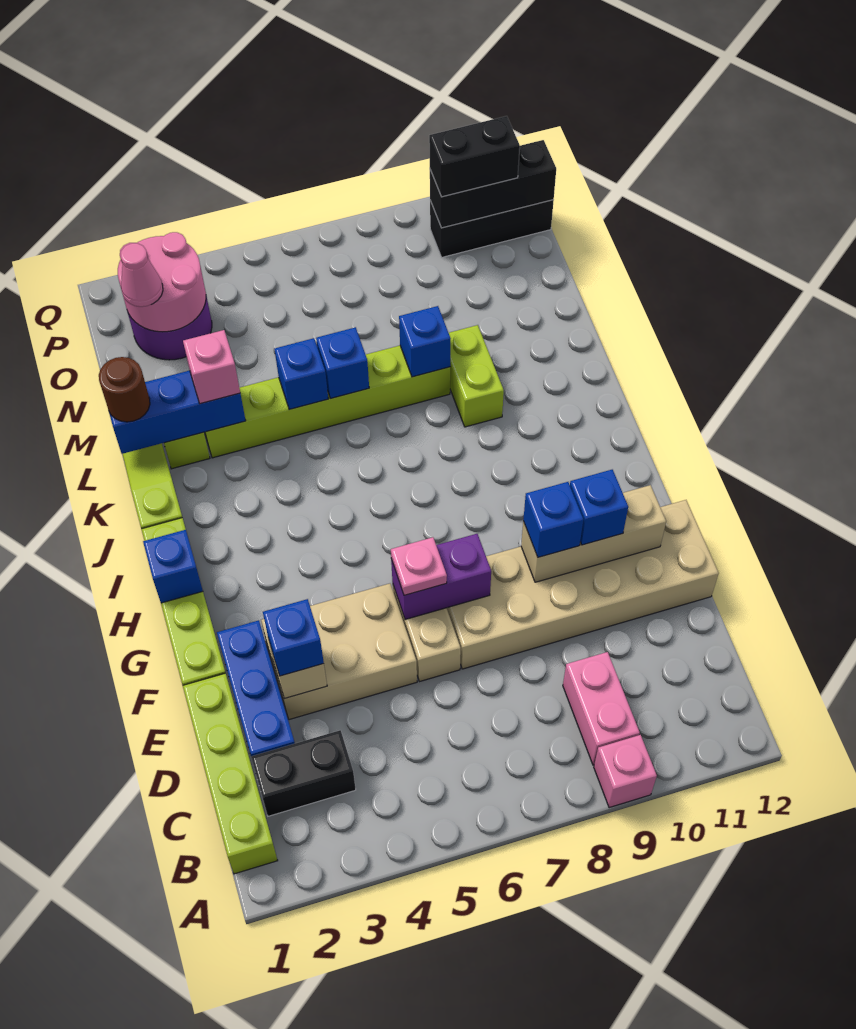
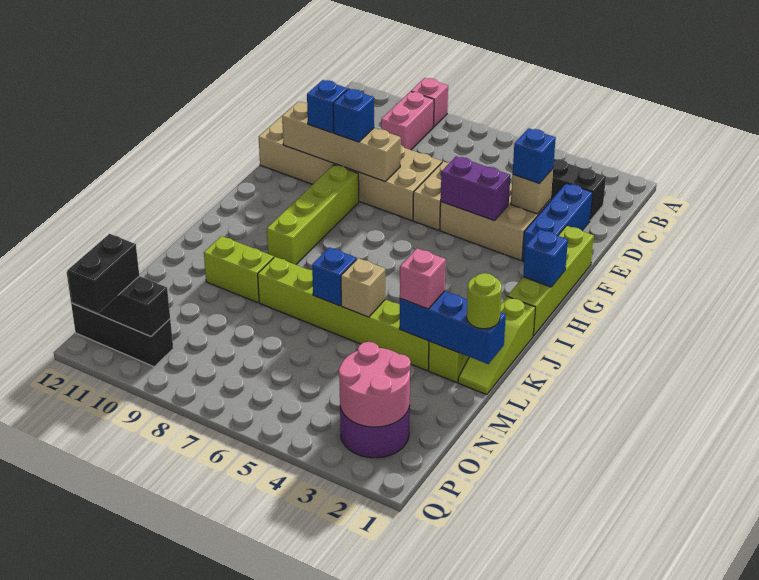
lime 1x4 brick [183,673,278,874] -> lime 1x4 brick moved to [267,165,359,265]
purple 1x2 brick [391,534,491,620] -> purple 1x2 brick moved to [441,156,510,221]
pink 1x1 plate [391,537,447,595] -> none
tan 1x3 brick [521,485,666,582] -> tan 1x4 brick [282,102,401,182]
lime 1x2 brick [449,325,504,427] -> lime 1x2 brick turned to [204,236,274,303]
brown 1x1 round brick [99,357,150,422] -> lime 1x1 round brick [467,273,502,329]
blue 1x1 brick [274,338,328,410] -> tan 1x1 brick [341,258,385,317]
blue 1x1 brick [399,306,451,377] -> none
pink 1x1 cone [121,243,163,307] -> none
black 1x2 brick [429,116,520,197] -> black 1x2 brick turned to [67,234,139,313]

